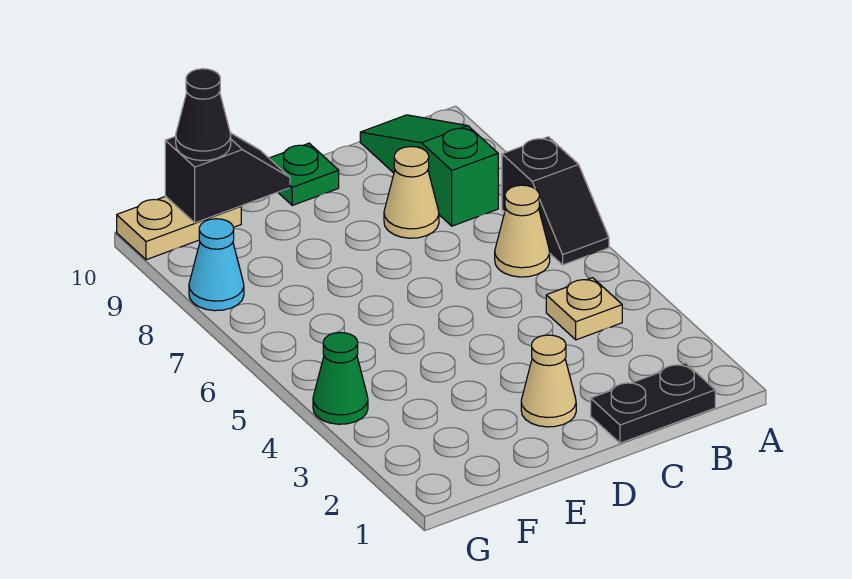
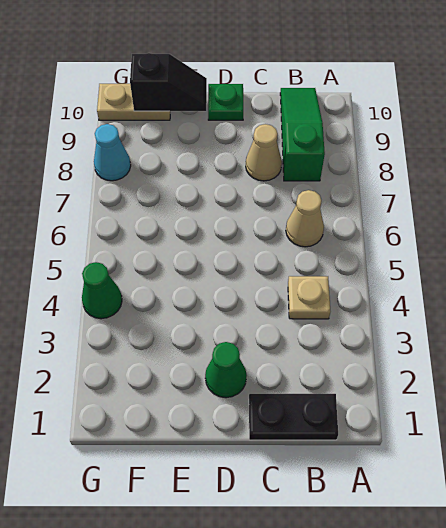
black 1x2 slope [502,137,609,265] -> none
tan 1x1 cone [521,335,576,427] -> green 1x1 cone [205,342,247,398]
black 1x1 cone [176,69,231,161] -> none

